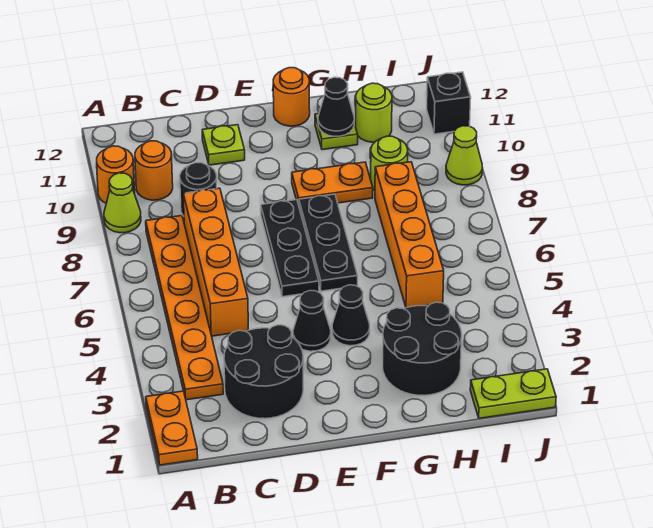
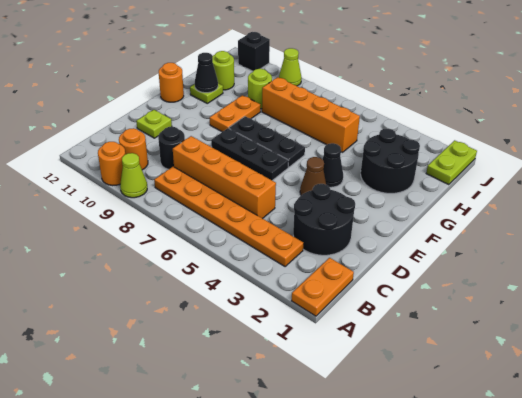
orange 1x2 plate [146,391,198,465] -> orange 1x2 plate turned to [291,258,354,316]
black 1x1 cone [293,291,331,351] -> brown 1x1 cone [300,157,326,195]

